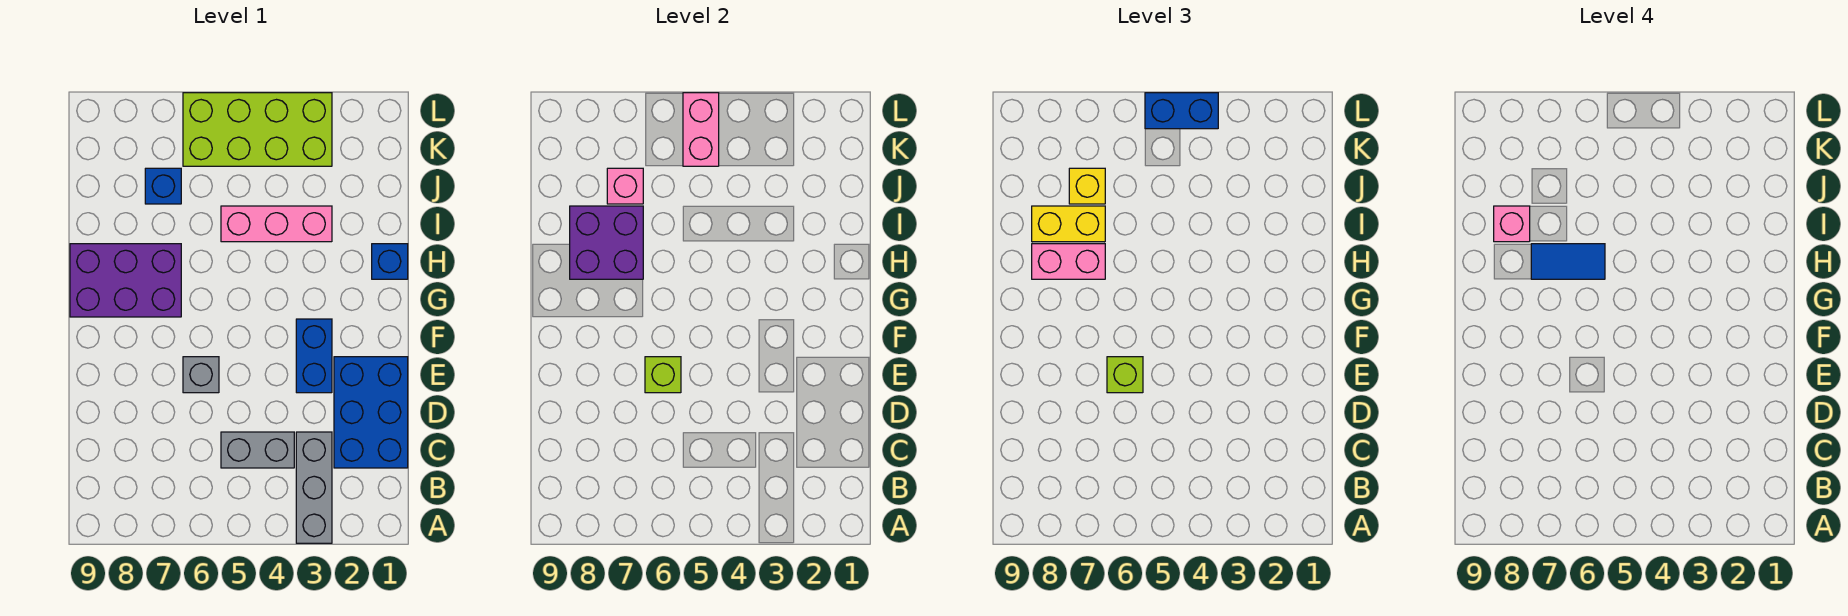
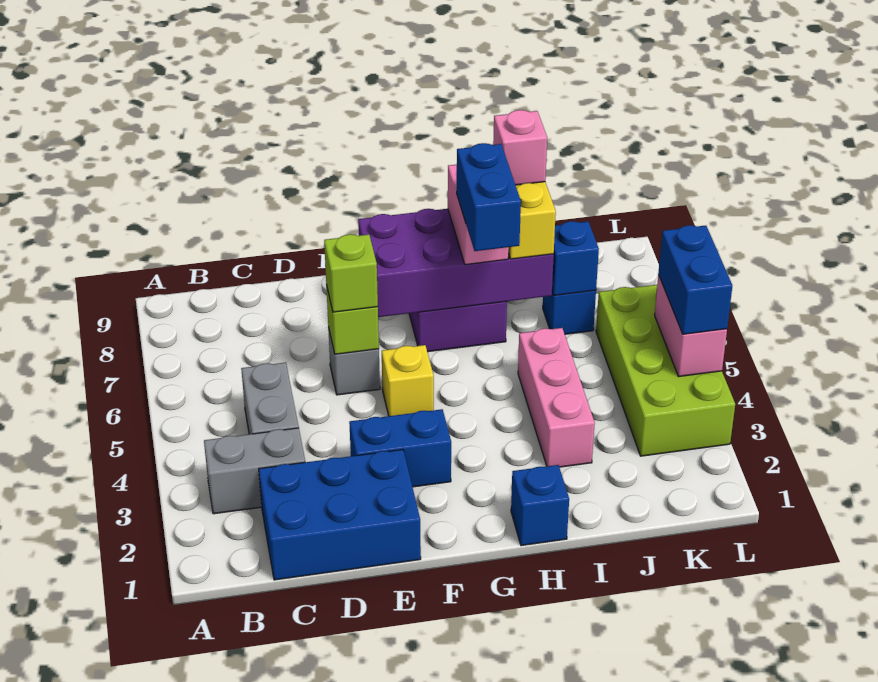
grey 1x3 brick [296,432,332,543] -> grey 1x2 brick [204,428,305,514]
blue 1x2 tile [1531,244,1605,279] -> blue 1x2 brick [457,143,521,251]
purple 2x2 brick [570,206,643,279] -> purple 2x4 brick [358,209,554,317]
pink 1x1 brick [607,168,643,204] -> blue 1x1 brick [552,221,599,295]
yellow 1x1 brick [1069,168,1105,204] -> yellow 1x1 brick moved to [382,345,434,416]
pink 1x2 brick [683,93,719,166] -> pink 1x2 brick turned to [655,275,727,377]

